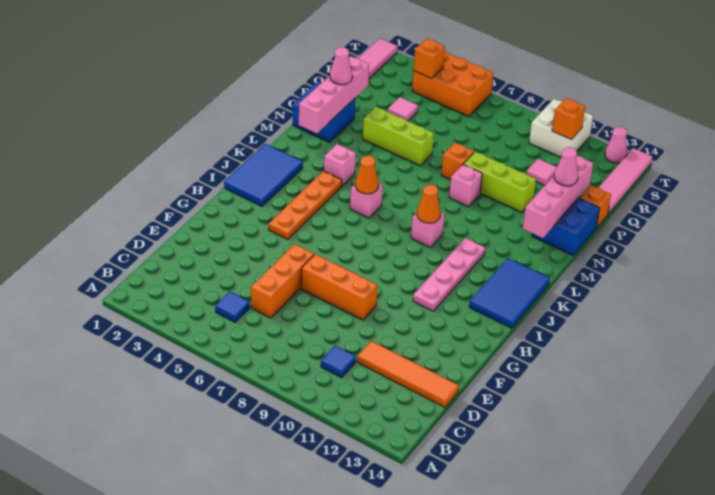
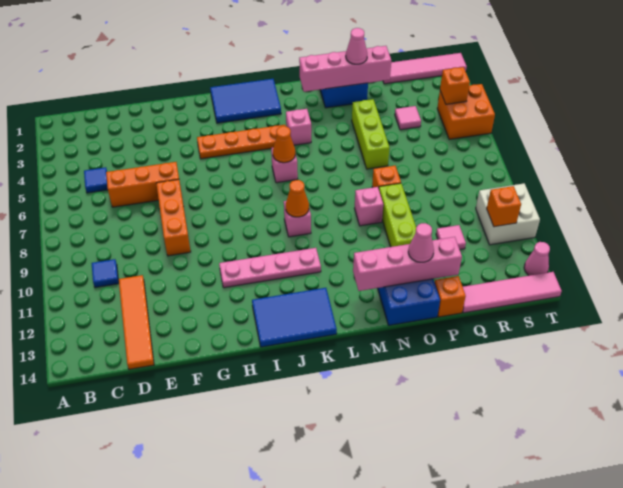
orange 2x3 brick [412,51,493,116] -> orange 2x2 brick [437,84,495,139]

